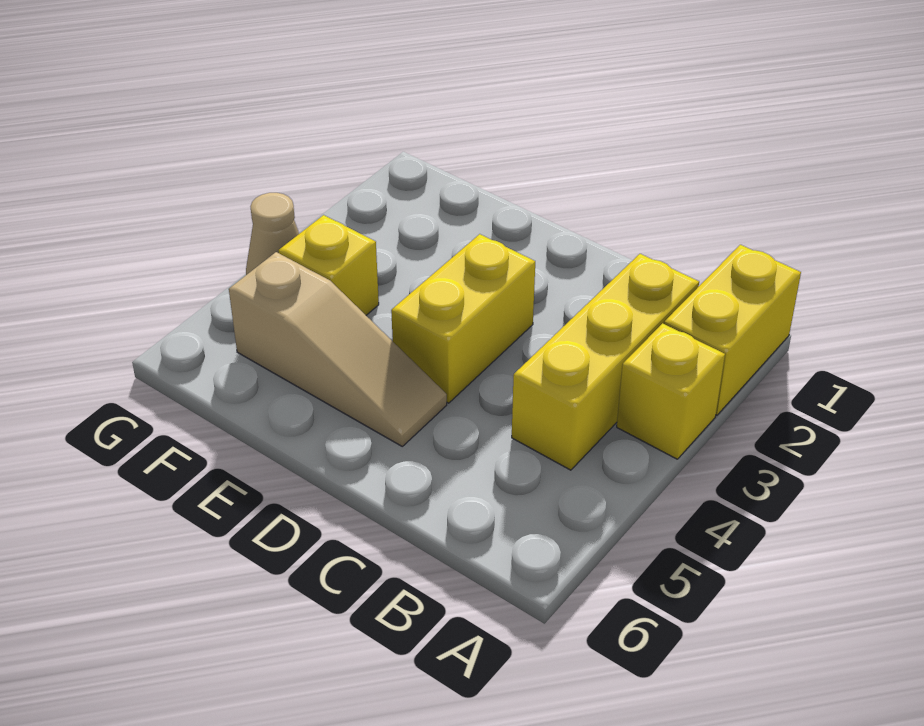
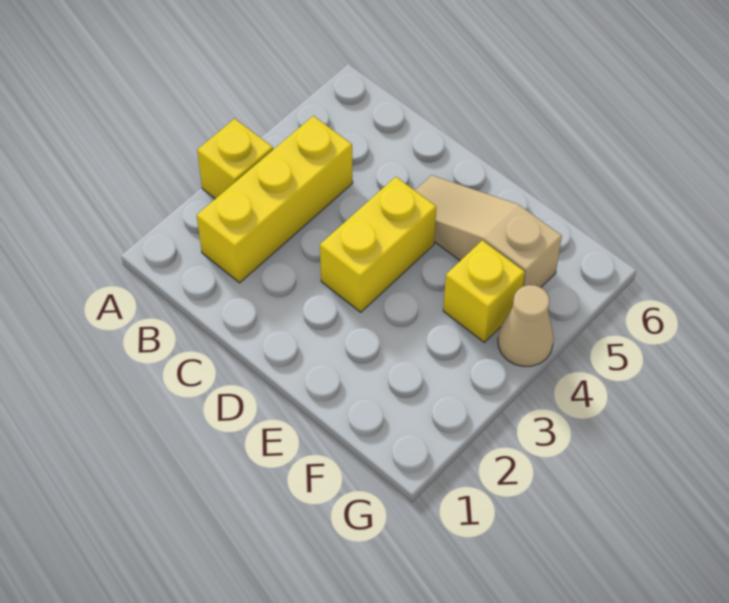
yellow 1x2 brick [664,245,801,415] -> none

